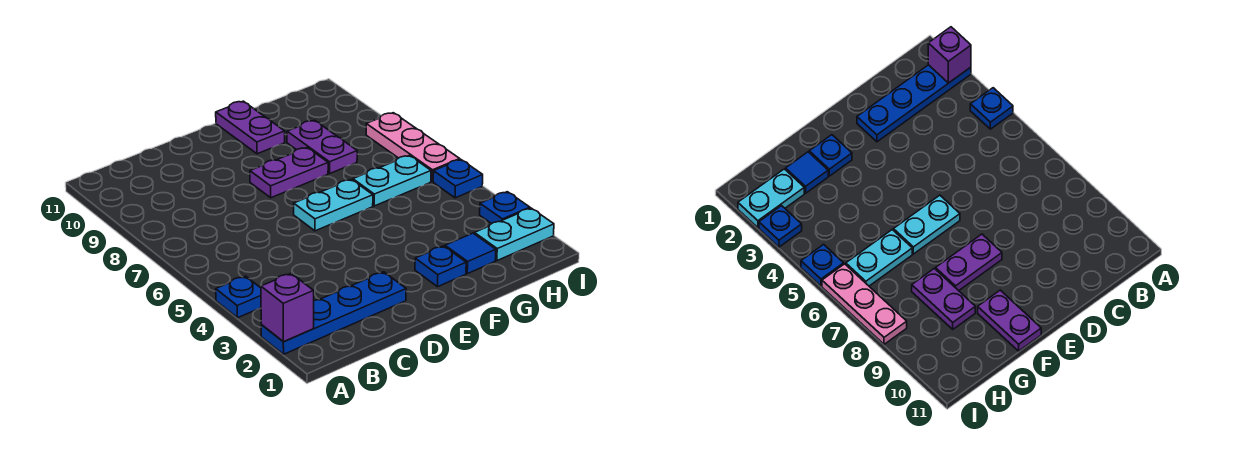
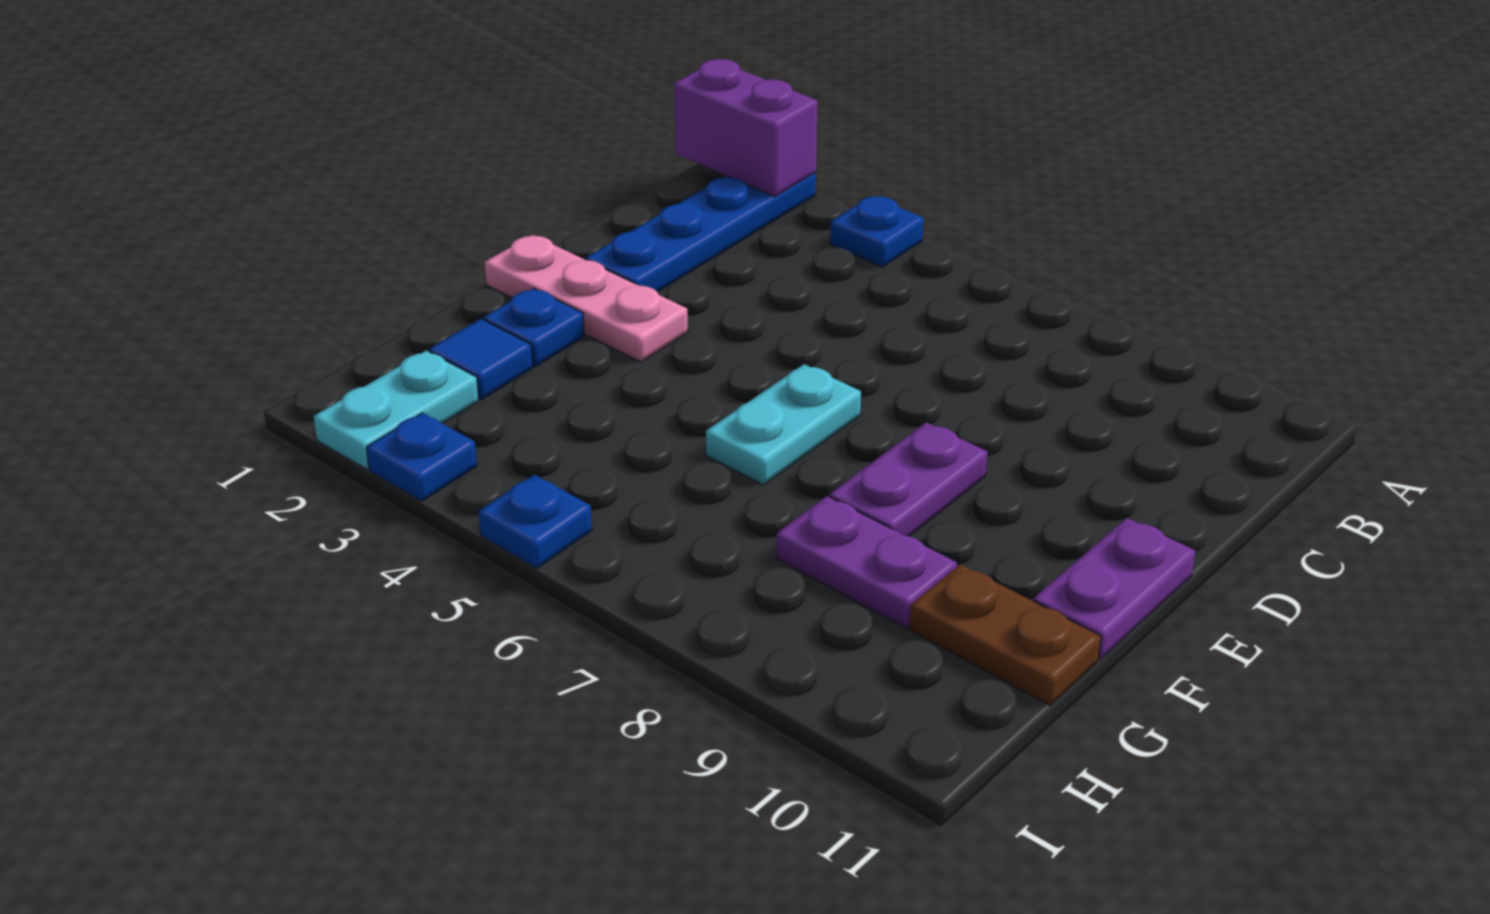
purple 1x1 brick [261,274,314,342] -> purple 1x2 brick [674,59,818,196]
purple 1x2 plate [216,101,285,154] -> purple 1x2 plate turned to [1033,518,1195,659]
cyan 1x2 plate [353,155,431,206] -> none
none -> brown 1x2 plate [910,564,1101,705]
pink 1x3 plate [366,113,460,182] -> pink 1x3 plate moved to [485,235,688,362]

